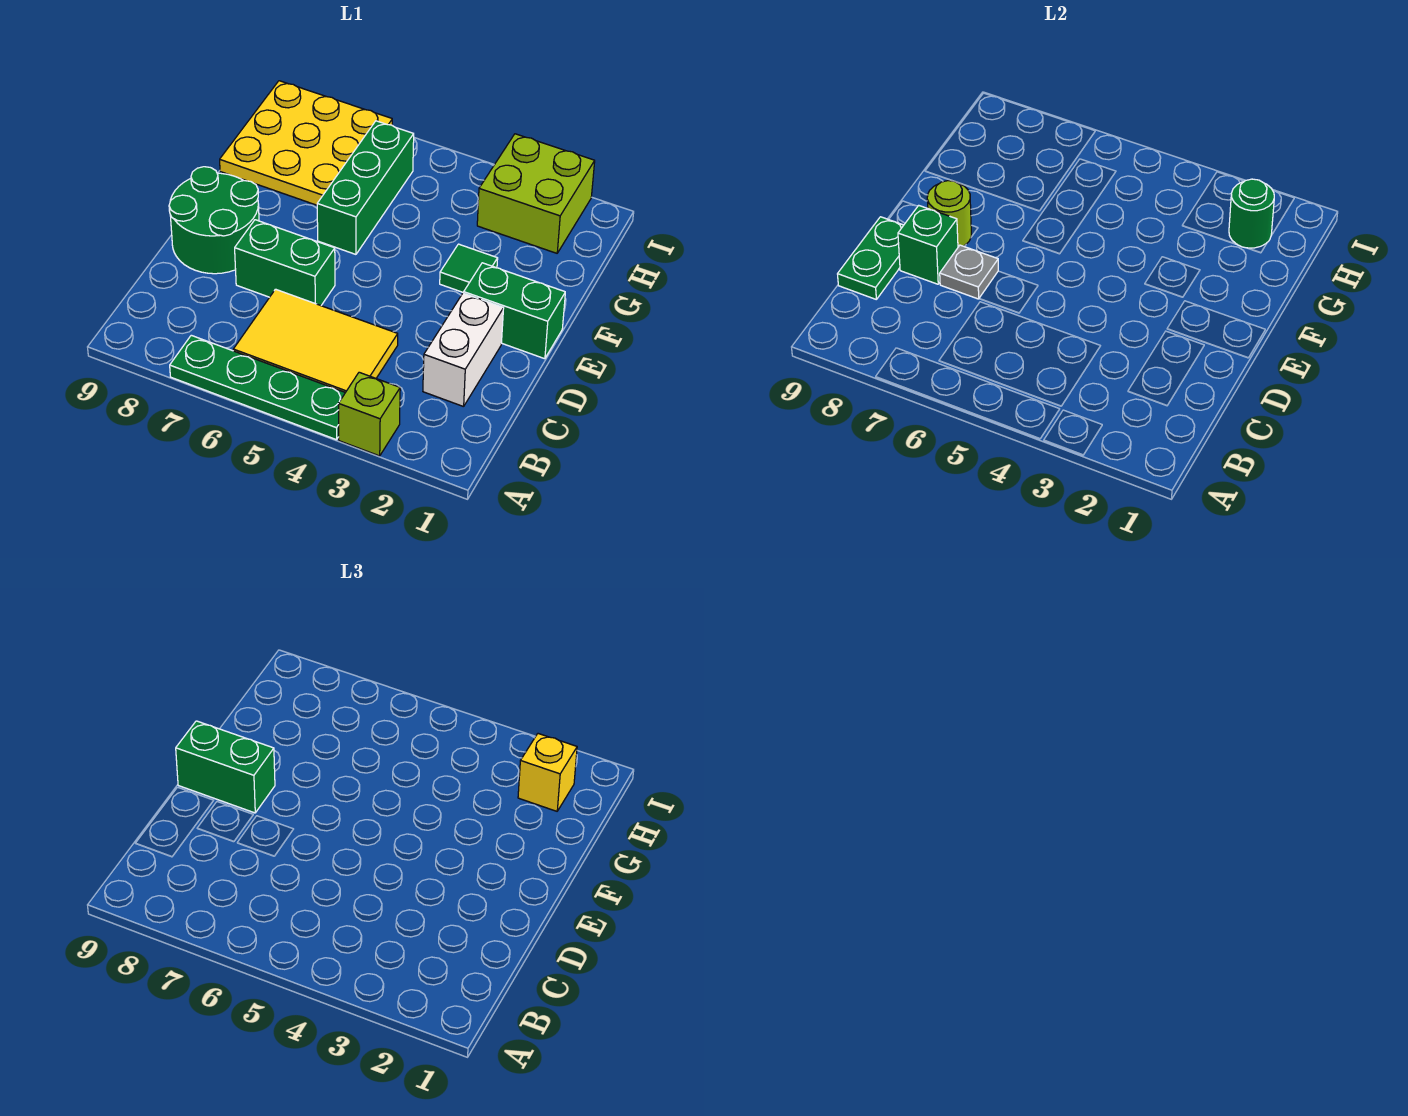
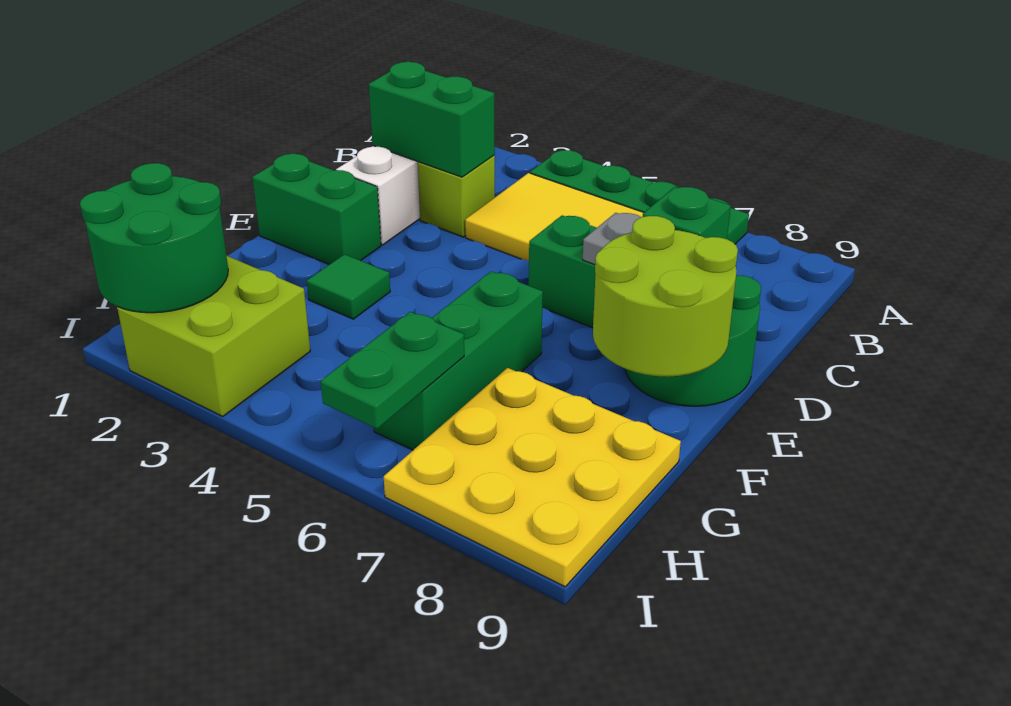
lime 1x1 brick [338,372,400,456] -> lime 1x1 brick moved to [418,155,495,237]
green 1x2 plate [838,217,904,299] -> green 1x2 plate moved to [321,312,464,429]
lime 1x1 round brick [927,181,971,247] -> lime 2x2 round brick [593,216,738,377]
green 1x2 brick [176,721,275,813] -> green 1x2 brick moved to [369,62,495,177]
green 1x1 round brick [1229,179,1274,248] -> green 2x2 round brick [80,163,228,313]
yellow 1x1 brick [518,734,577,811] -> none

